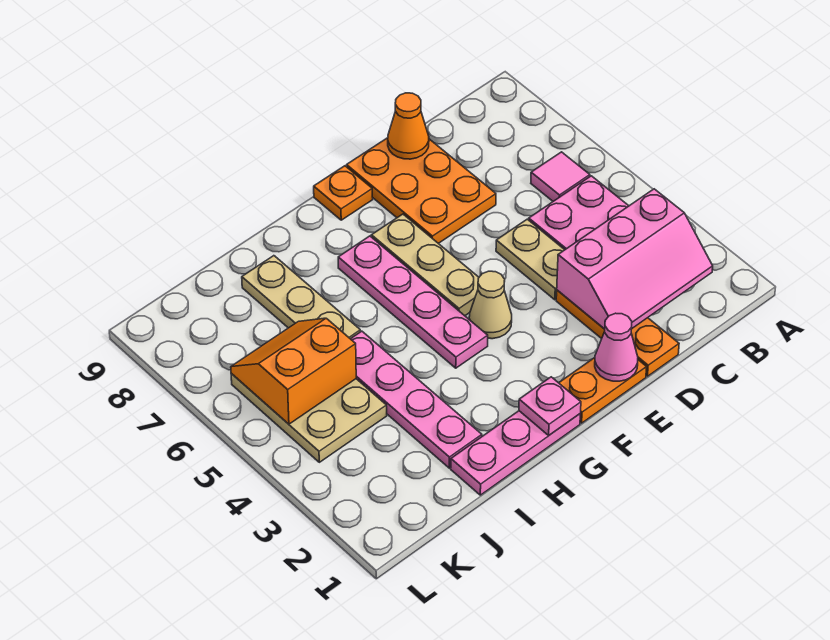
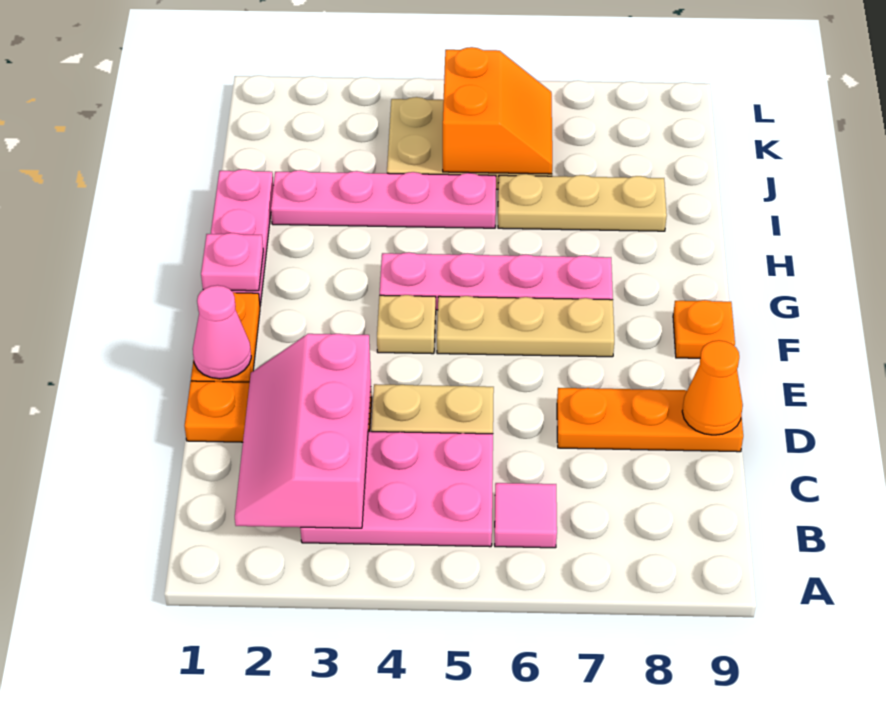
orange 2x3 plate [347,138,496,243] -> orange 1x3 plate [557,388,743,452]
tan 1x1 cone [469,271,512,339] -> tan 1x1 plate [377,295,436,354]

